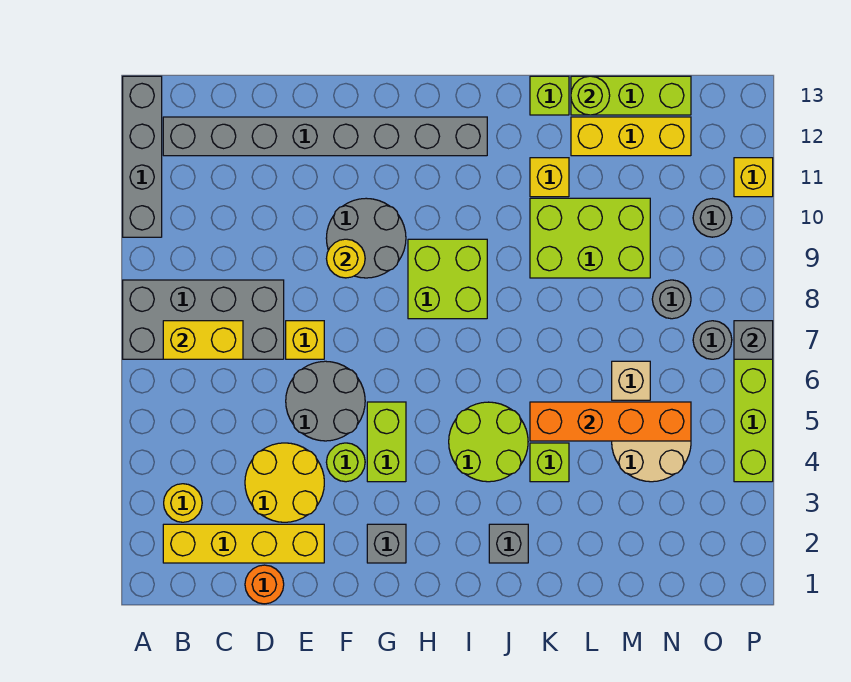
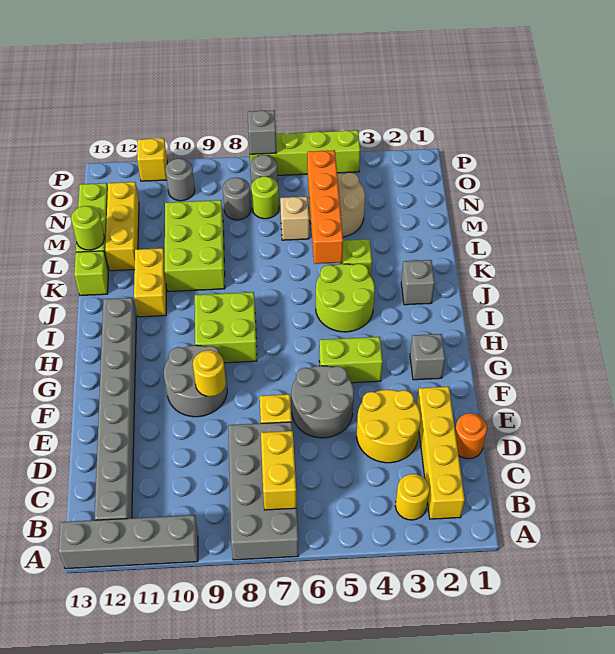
lime 1x1 round brick [326,443,365,482] -> lime 1x1 round brick moved to [251,176,279,219]
yellow 1x1 brick [530,158,569,197] -> yellow 1x2 brick [134,248,166,317]

